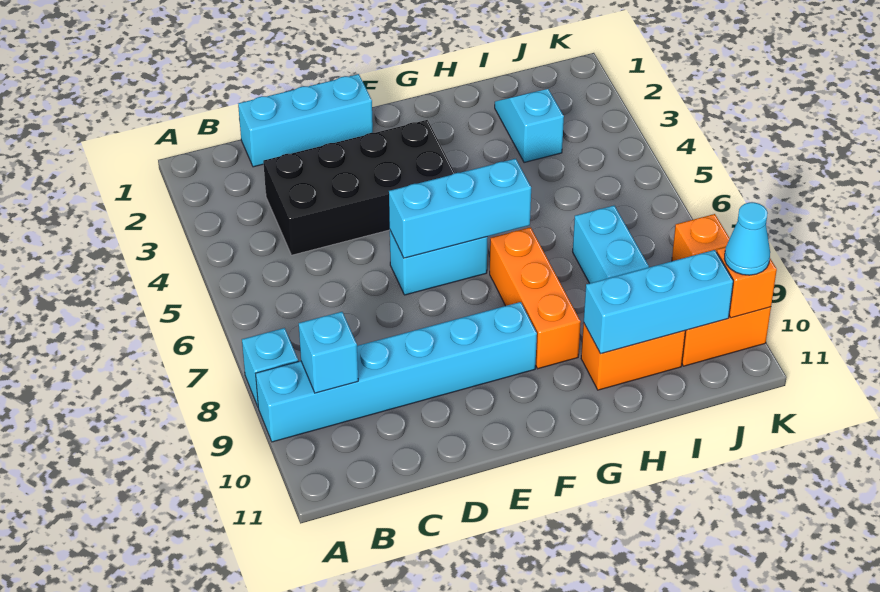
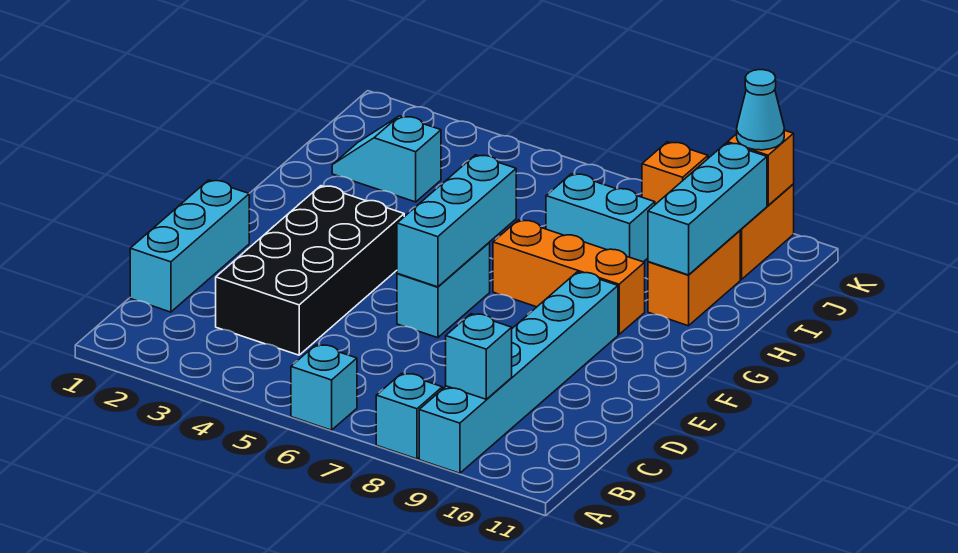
none -> cyan 1x1 brick [291,344,357,430]

